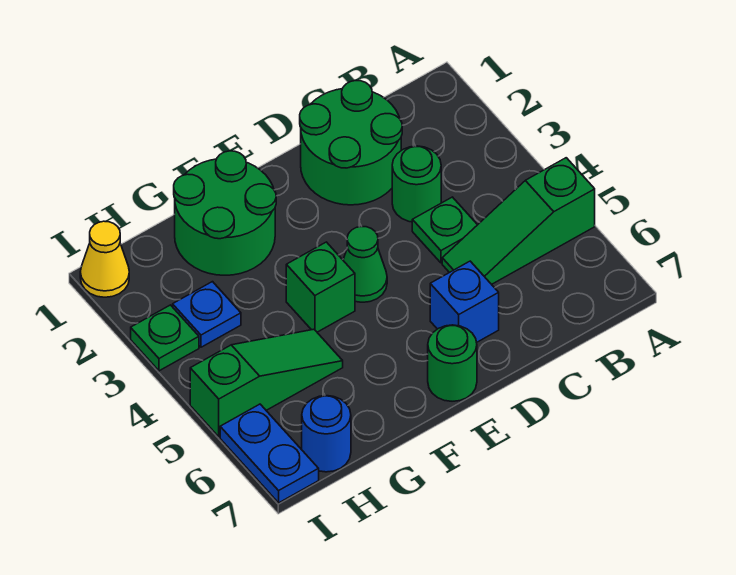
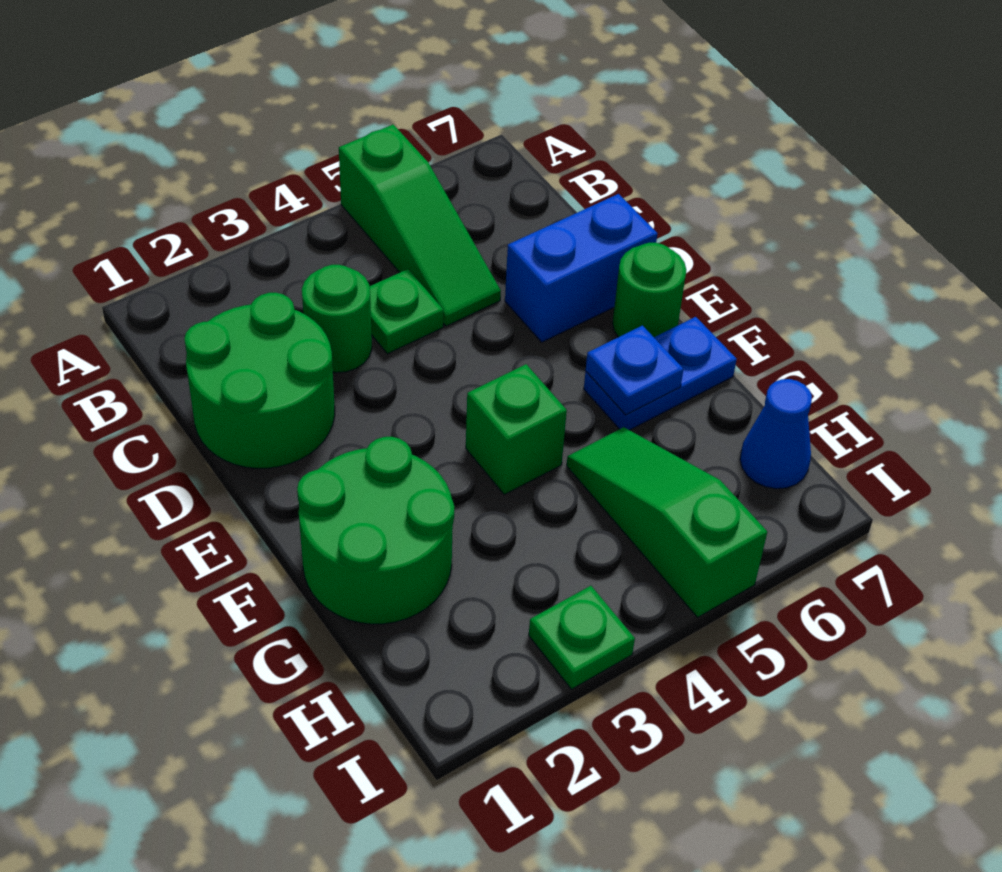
blue 1x1 brick [430,261,499,342] -> blue 1x2 brick [505,194,657,342]
green 1x1 cone [343,226,387,302] -> none
blue 1x1 plate [173,282,241,347] -> blue 1x1 plate moved to [586,326,683,415]
blue 1x1 round brick [302,396,351,472] -> blue 1x1 cone [740,379,812,489]
yellow 1x1 cone [80,221,129,297] -> none
blue 1x2 plate [220,404,319,503] -> blue 1x2 plate moved to [584,317,737,430]

